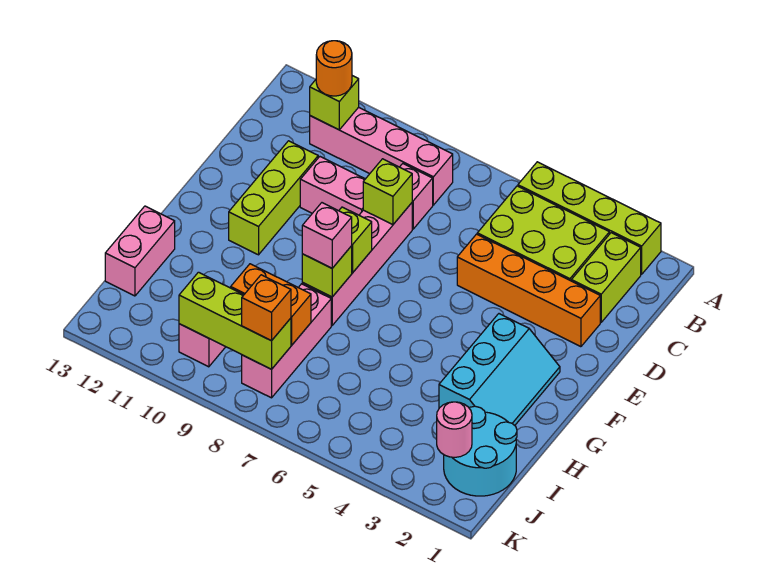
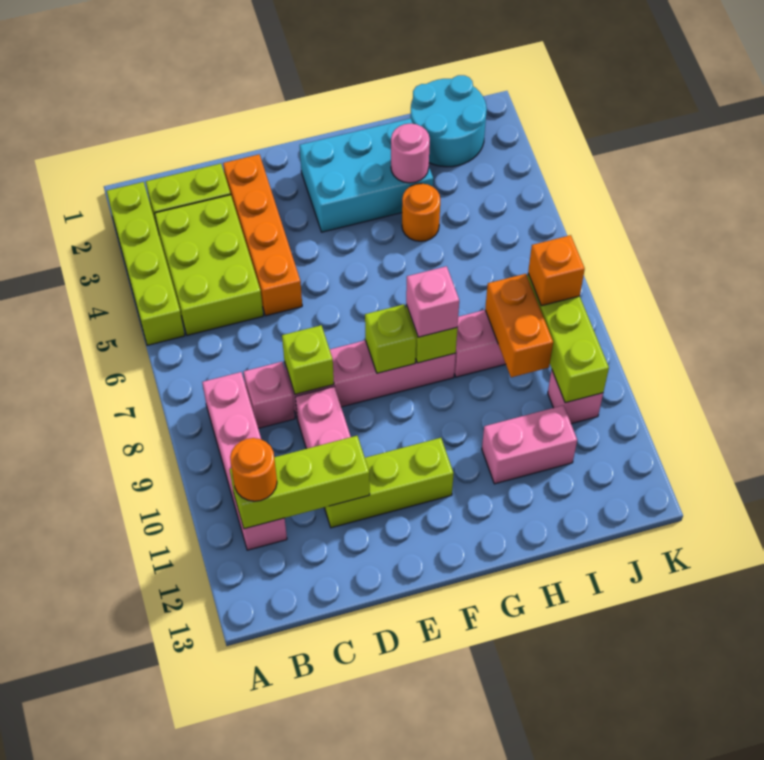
lime 1x1 brick [310,76,359,130] -> lime 1x3 brick [230,436,370,529]
cyan 2x3 slope [439,314,560,425] -> cyan 2x3 brick [300,118,433,232]
none -> orange 1x1 round brick [402,184,440,241]
pink 1x2 brick [105,206,175,296] -> pink 1x2 brick moved to [482,405,577,484]
pink 1x1 round brick [437,402,472,457] -> pink 1x1 round brick moved to [391,123,430,183]

